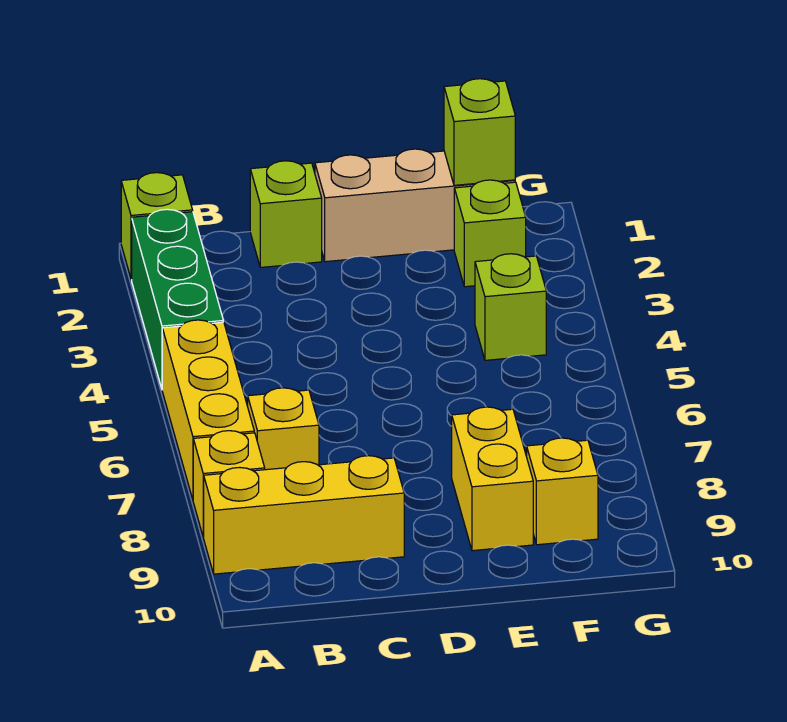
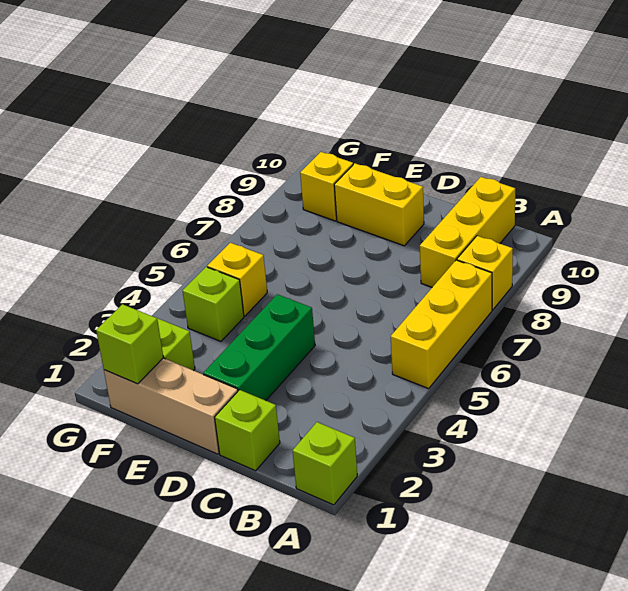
green 1x3 brick [132,209,223,388] -> green 1x3 brick moved to [203,294,315,401]
yellow 1x3 brick [204,456,404,574] -> yellow 1x3 brick turned to [420,177,515,287]
yellow 1x1 brick [248,388,319,470] -> yellow 1x1 brick moved to [207,243,267,316]
yellow 1x2 brick [452,407,533,551] -> yellow 1x2 brick turned to [334,163,424,246]

